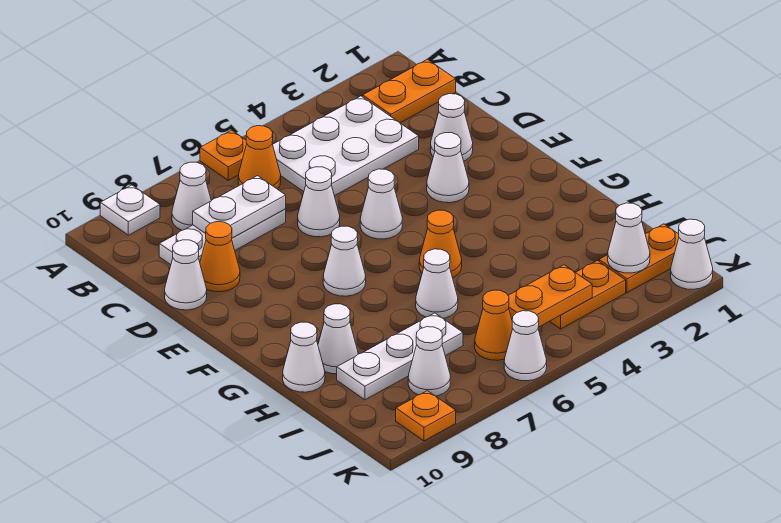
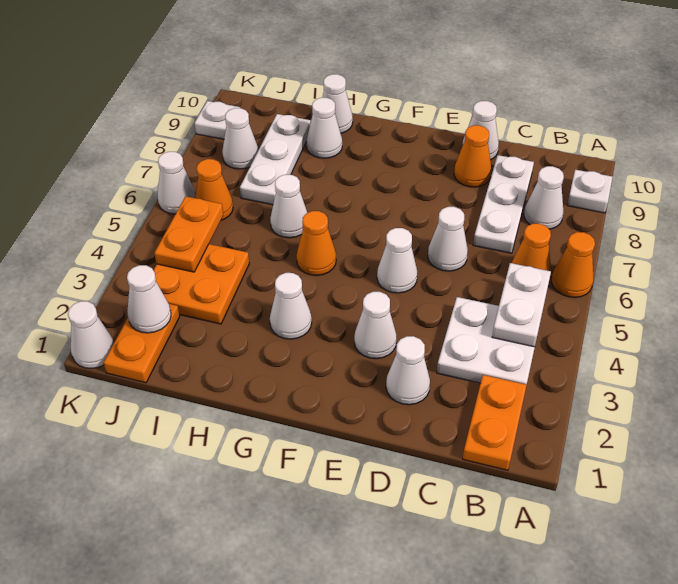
orange 1x1 plate [200,130,247,180] -> orange 1x1 cone [552,232,595,298]
white 2x3 plate [273,96,419,196] -> white 2x2 plate [437,297,535,385]
white 1x2 plate [193,176,286,238] -> white 1x2 plate moved to [492,263,551,347]
white 1x1 cone [323,226,366,296] -> white 1x1 cone moved to [270,273,312,339]
orange 1x2 plate [550,260,626,329] -> orange 2x2 plate [153,244,249,324]
orange 1x1 plate [396,391,456,441] -> white 1x1 plate [195,101,240,139]

